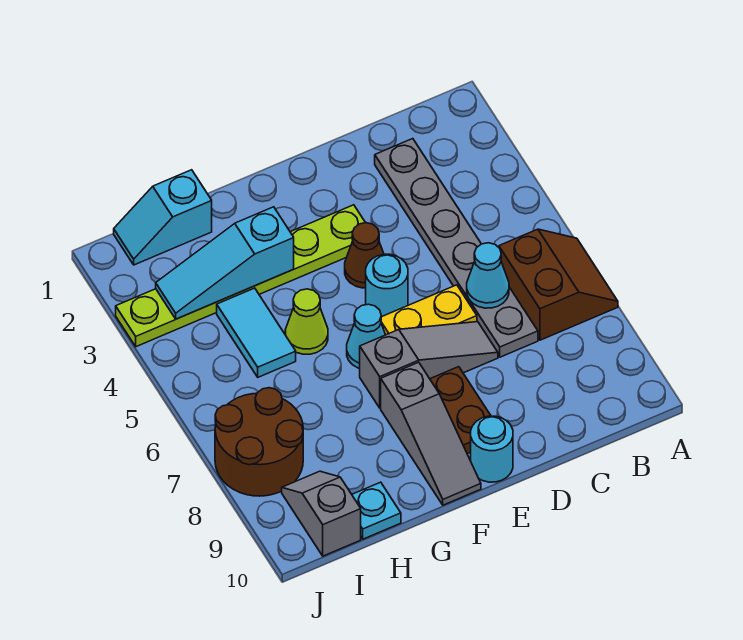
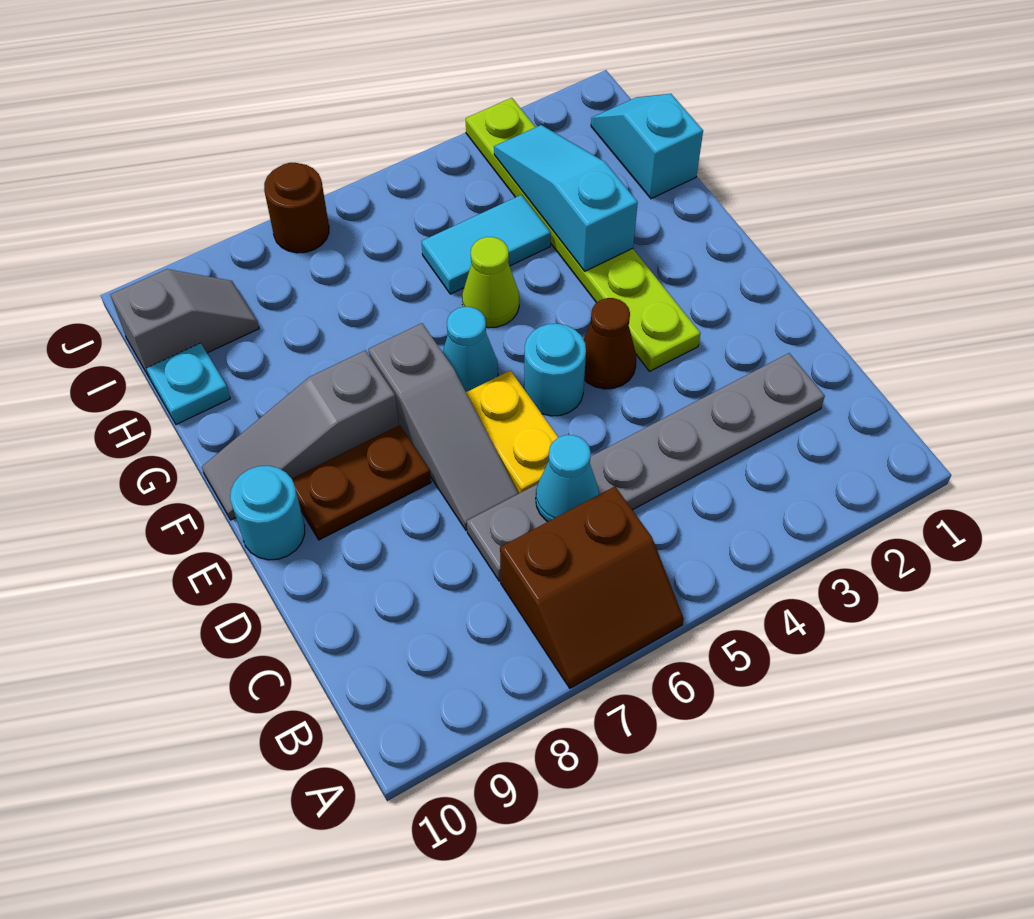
brown 2x2 round brick [215,388,303,496] -> brown 1x1 round brick [264,163,329,253]

